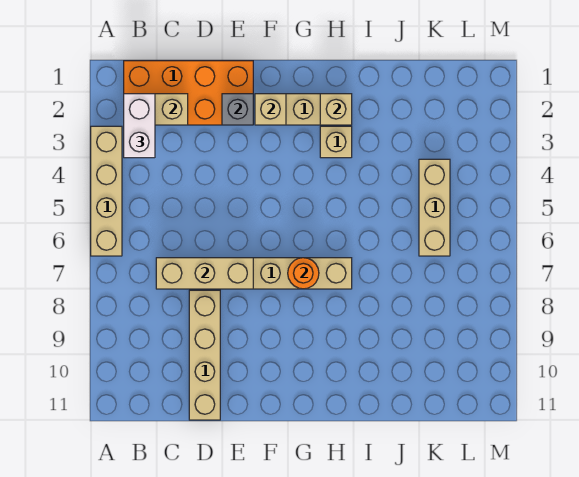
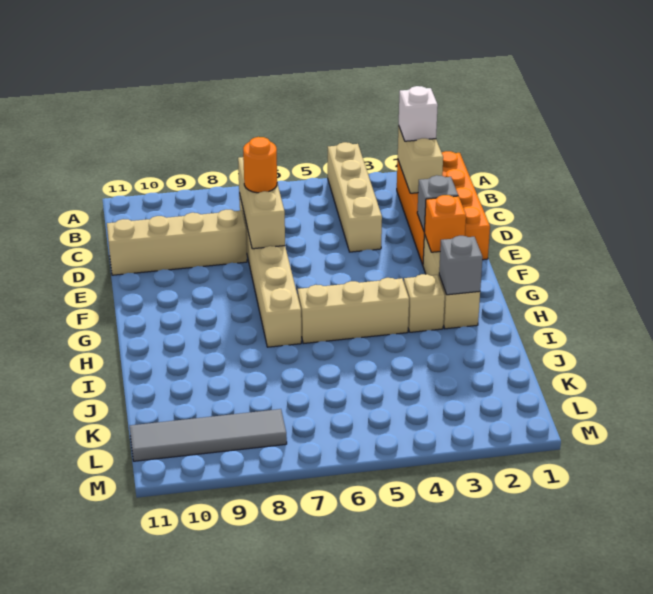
tan 1x4 brick [91,126,122,256] -> tan 1x4 brick turned to [328,142,382,252]
white 1x2 brick [124,94,155,158] -> white 1x1 brick [399,86,438,141]
tan 1x1 brick [255,94,286,125] -> orange 1x1 brick [424,195,466,252]
orange 1x1 round brick [288,258,319,289] -> orange 1x1 round brick moved to [243,137,277,193]
tan 1x1 brick [320,94,352,125] -> grey 1x1 brick [439,236,483,295]
tan 1x3 brick [419,159,450,256] -> tan 1x3 brick moved to [298,278,409,343]
none -> grey 1x4 tile [130,409,287,461]

